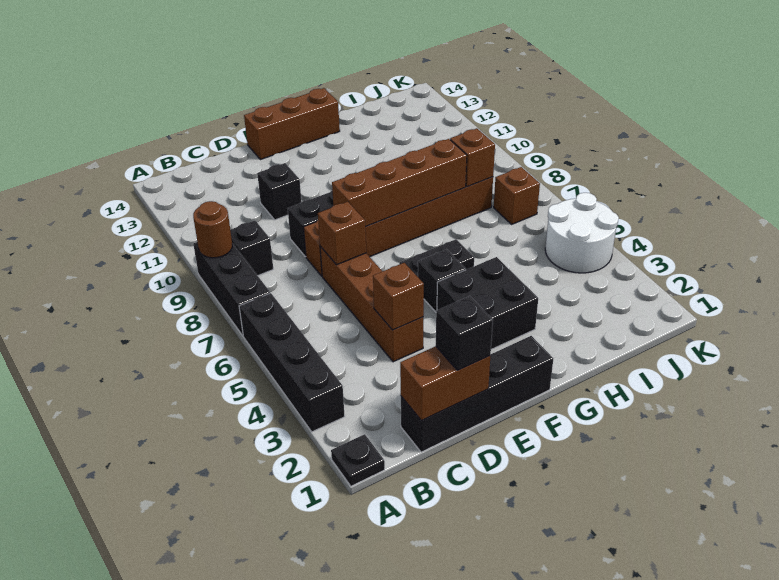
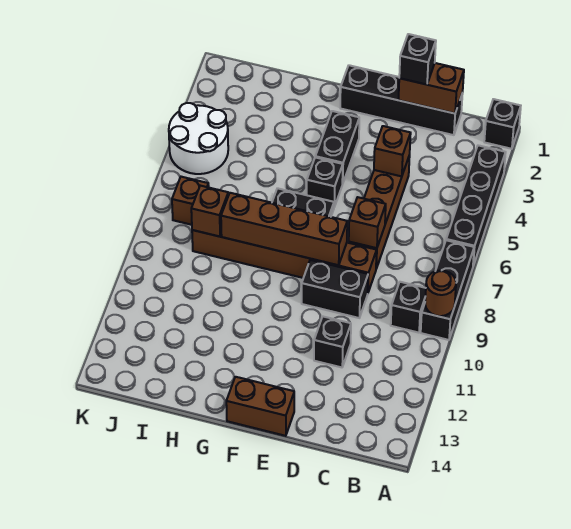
black 1x1 plate [331,434,385,486] -> black 1x1 brick [484,99,521,149]
brown 1x3 brick [244,88,340,160] -> brown 1x2 brick [226,377,294,436]
black 2x2 brick [437,257,538,349] -> black 1x2 brick [315,111,359,184]

